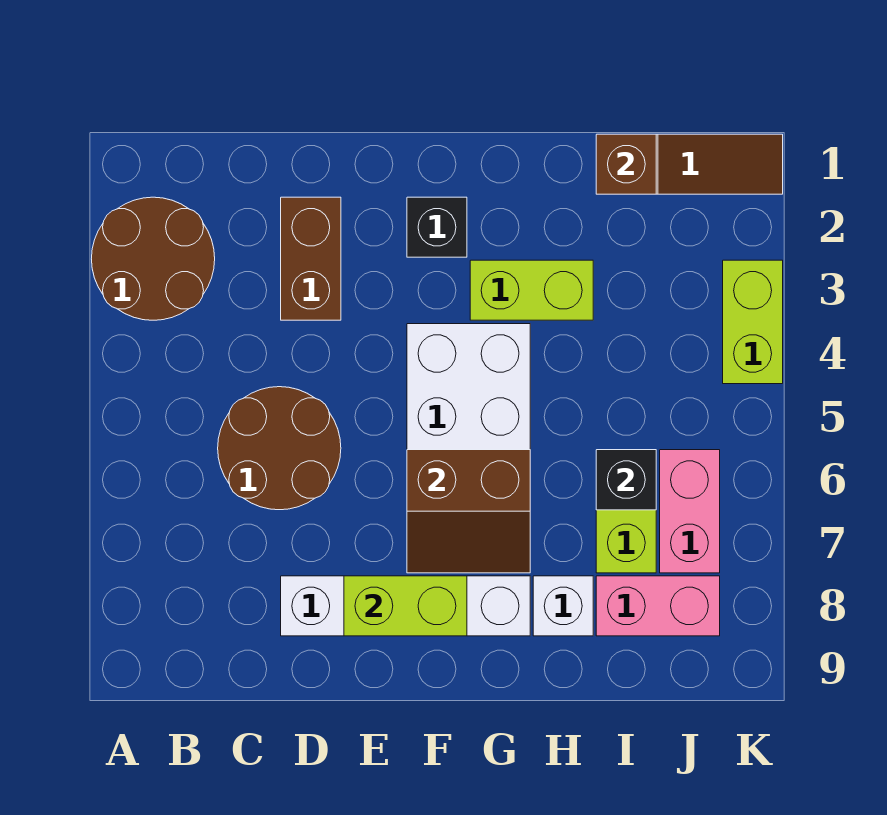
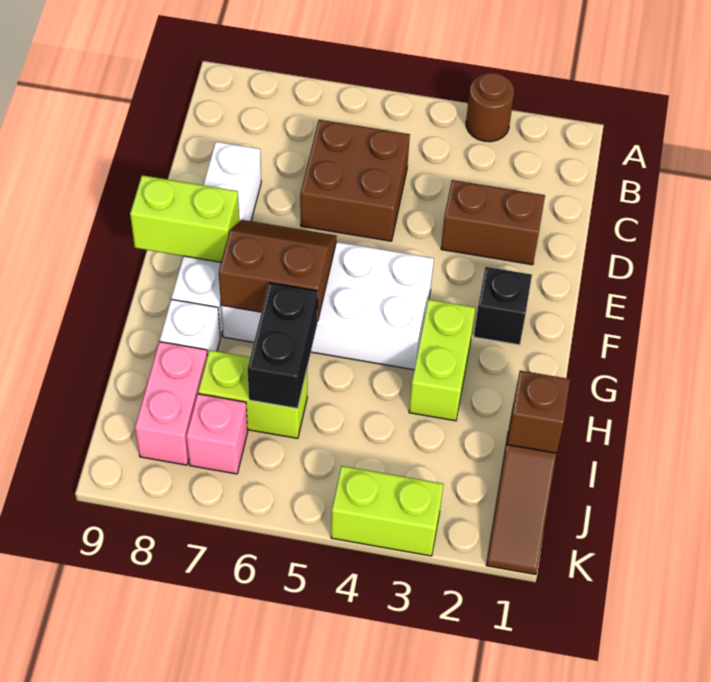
brown 2x2 round brick [92,197,215,320] -> brown 1x1 round brick [466,73,514,142]
brown 2x2 round brick [218,387,341,510] -> brown 2x2 brick [300,120,410,241]
lime 1x2 brick [344,576,467,636] -> lime 1x2 brick turned to [130,175,239,262]
brown 2x2 slope [407,450,530,573] -> brown 2x2 slope turned to [219,220,337,322]
black 1x1 brick [596,450,656,510] -> black 1x2 brick [248,283,318,408]
pink 1x2 brick [660,450,720,573] -> pink 1x1 brick [186,394,248,474]

